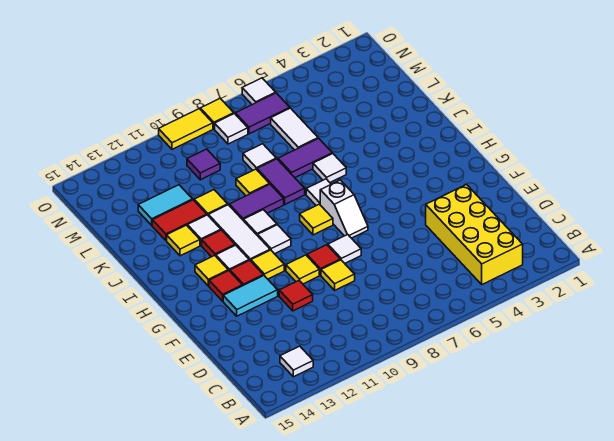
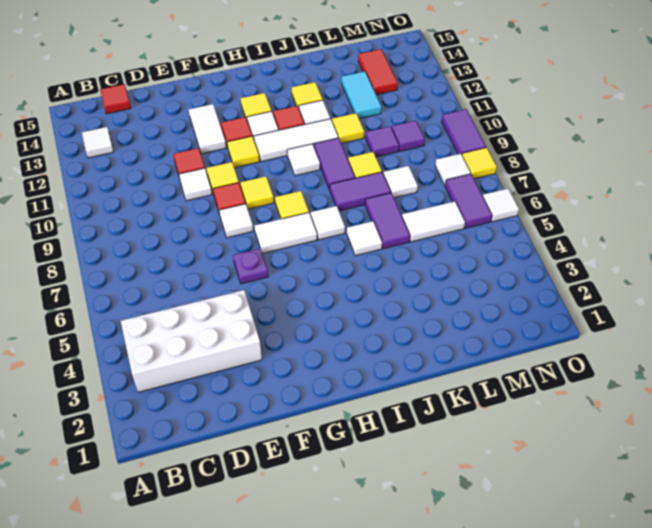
yellow 2x4 brick [426,185,523,284] -> white 2x4 brick [121,290,262,392]
yellow 1x1 tile [321,260,355,290] -> yellow 1x1 tile moved to [240,176,274,209]
none -> purple 1x1 plate [233,248,268,284]
cyan 1x2 tile [223,275,278,316] -> white 1x2 tile [189,104,226,154]
white 1x2 slope [320,180,368,238] -> white 1x2 tile [255,212,317,253]
red 1x1 tile [209,271,242,301] -> red 1x1 tile moved to [100,84,131,114]
white 1x1 tile [258,225,291,254] -> white 1x1 tile moved to [179,168,212,201]
red 1x2 tile [152,200,207,241] -> red 1x2 tile moved to [358,49,398,95]
none -> purple 1x1 tile [366,126,399,157]
yellow 1x2 tile [159,109,213,149] -> purple 1x2 tile [442,109,486,154]

